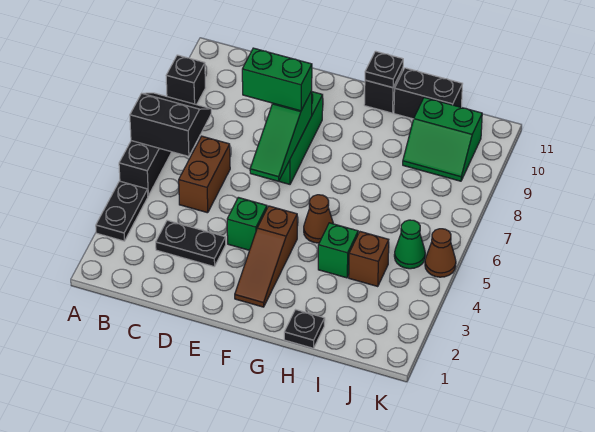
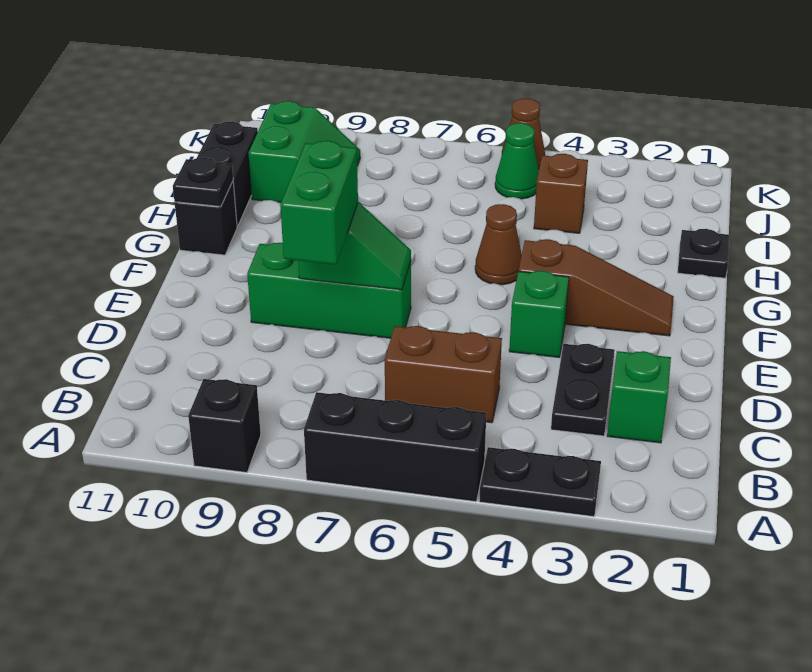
black 2x2 slope [130,93,211,156] -> none
green 1x3 slope [250,91,312,181] -> green 1x2 slope [298,203,411,290]
green 1x1 brick [318,223,358,278] -> green 1x1 brick moved to [607,351,671,443]

